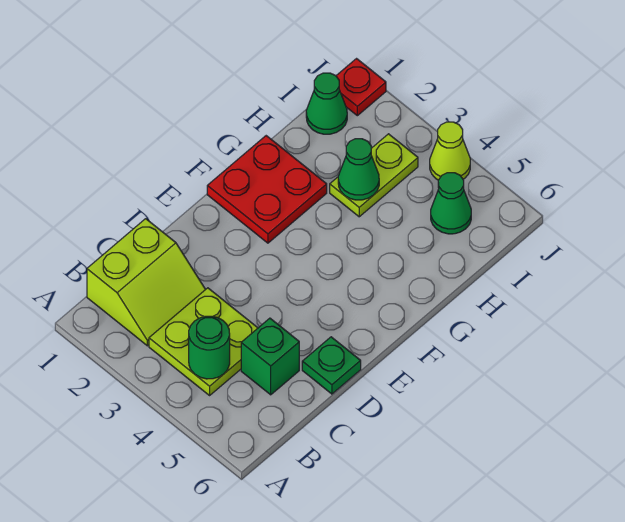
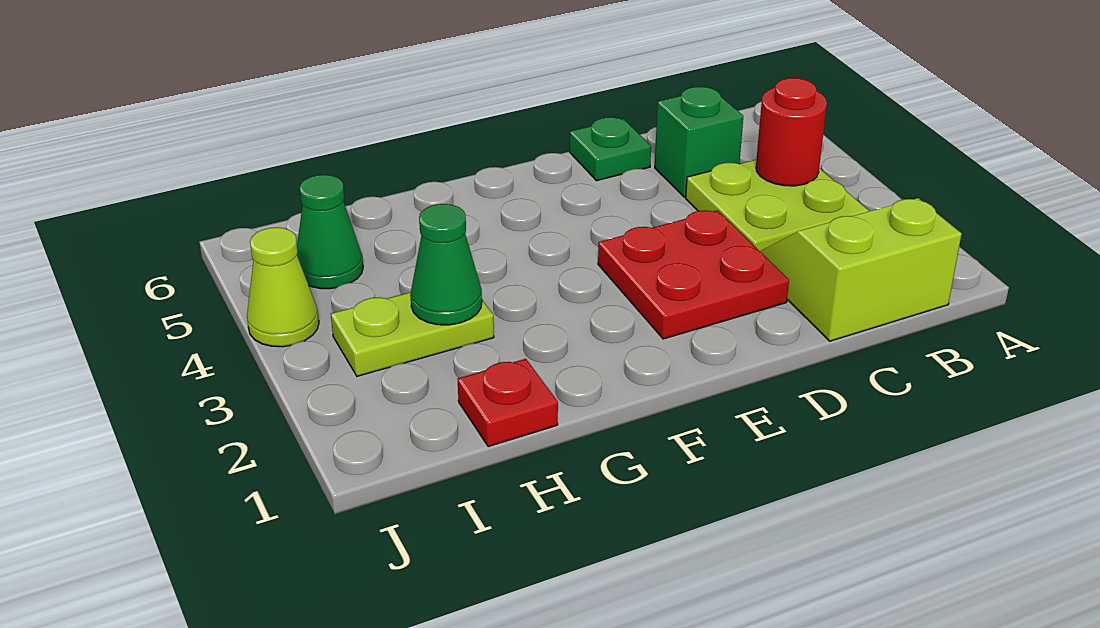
green 1x1 round brick [189,316,230,379] -> red 1x1 round brick [756,78,827,186]
red 2x2 plate [207,136,327,243] -> red 2x2 plate moved to [598,210,789,339]
green 1x1 cone [306,73,347,134] -> none
red 1x1 plate [336,59,386,116] -> red 1x1 plate moved to [458,359,558,447]

